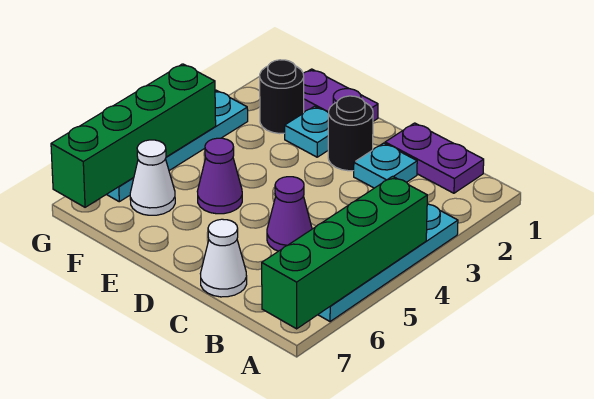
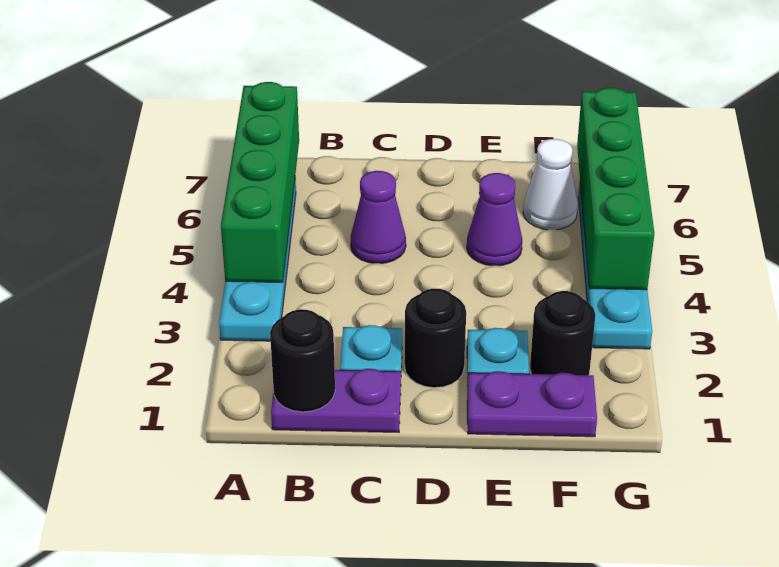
none -> black 1x1 round brick [270,309,335,412]
white 1x1 cone [200,219,247,297] -> none

